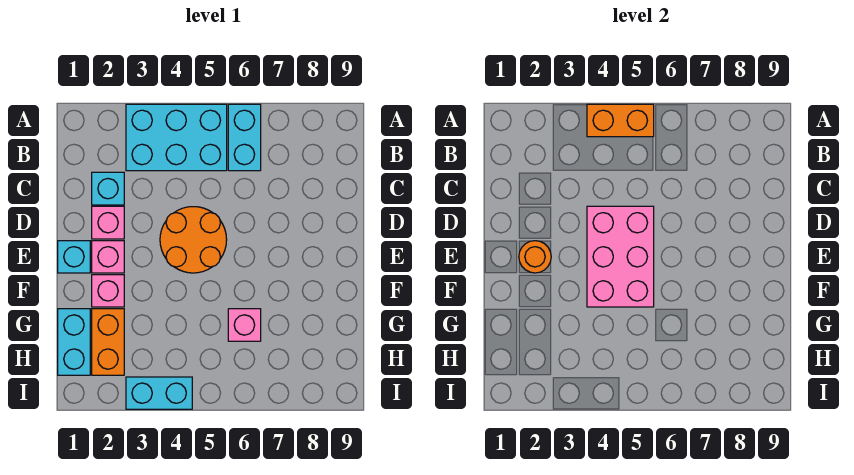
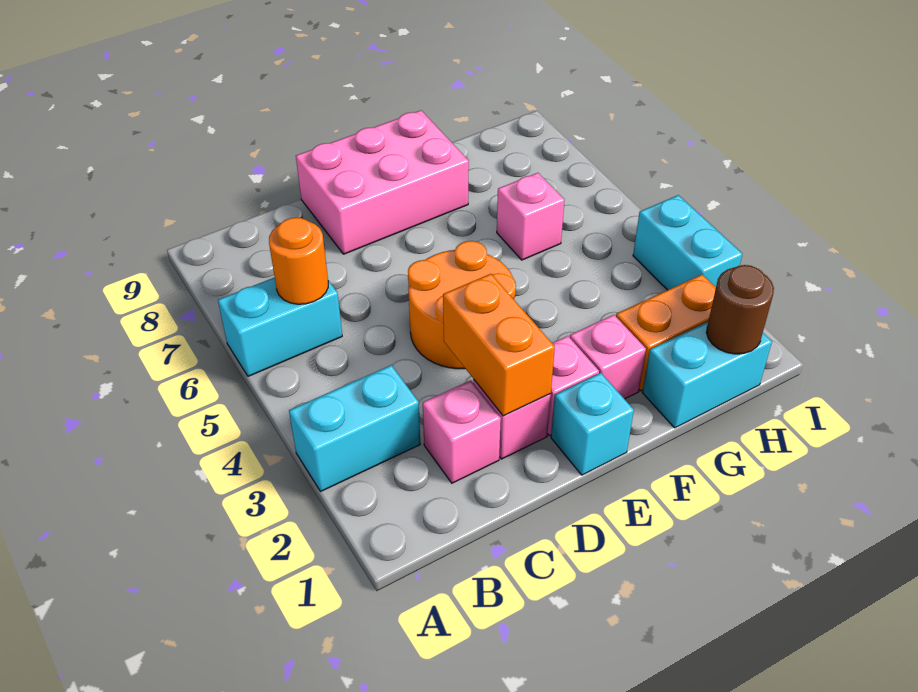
cyan 2x3 brick [126,104,227,171] -> cyan 1x2 brick [289,365,420,492]
orange 1x2 brick [587,104,654,137] -> orange 1x2 brick moved to [443,274,555,416]
cyan 1x1 brick [92,172,124,205] -> pink 1x1 brick [423,380,501,483]
pink 2x3 brick [587,206,654,307] -> pink 2x3 brick moved to [296,110,469,254]
orange 1x1 round brick [519,241,551,273] -> orange 1x1 round brick moved to [269,218,328,304]
none -> brown 1x1 round brick [706,265,774,354]

